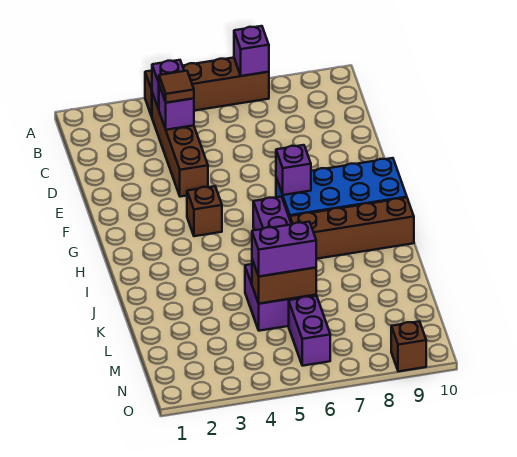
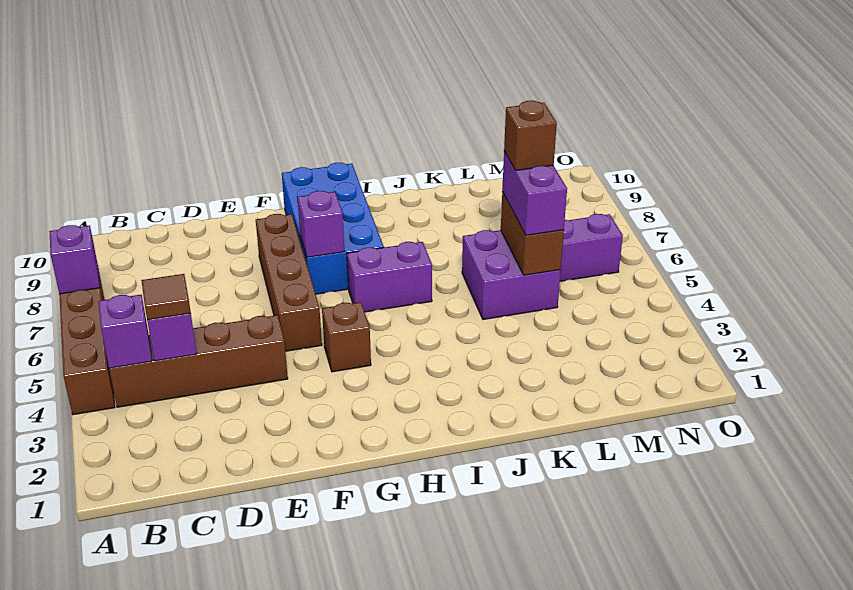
brown 1x4 brick [290,198,414,259] -> brown 1x4 brick moved to [256,214,322,351]
brown 1x1 brick [391,321,426,371] -> brown 1x1 brick moved to [504,101,557,171]

